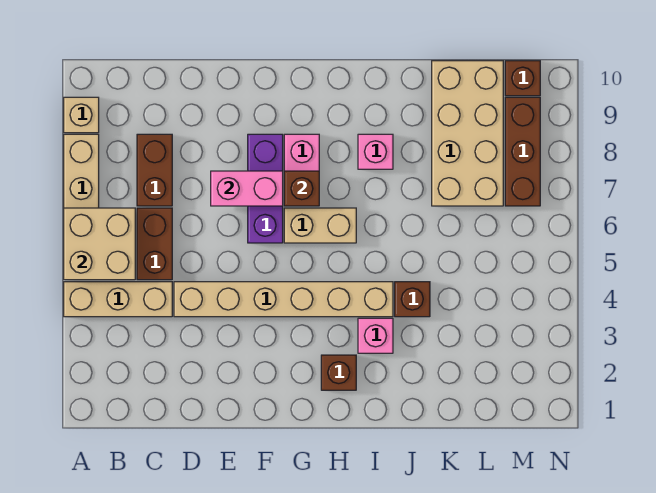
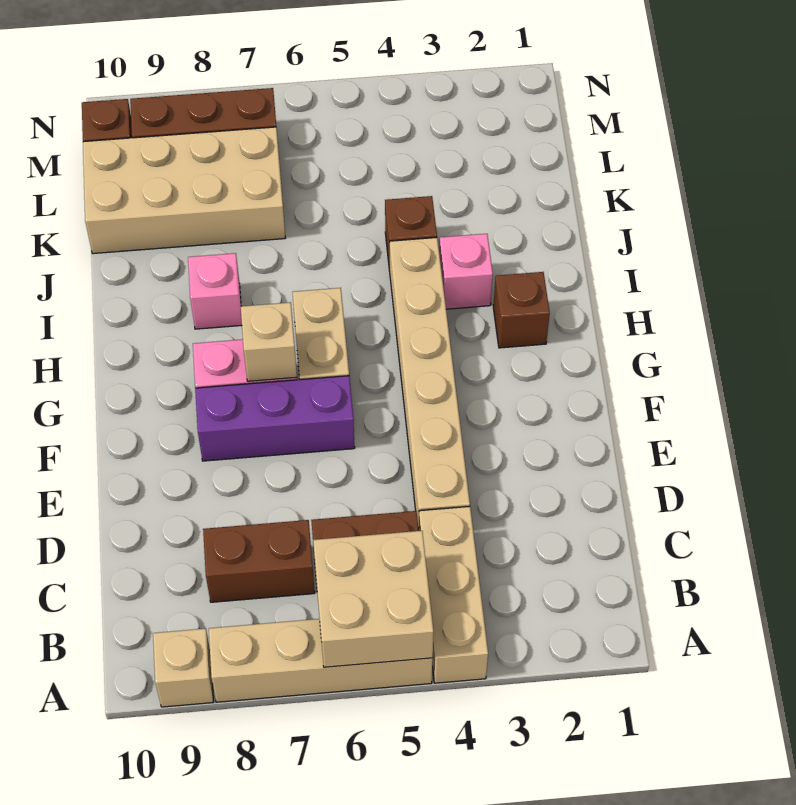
pink 1x2 brick [211,171,283,206] -> none
brown 1x1 brick [284,171,319,206] -> tan 1x1 brick [241,302,297,381]

